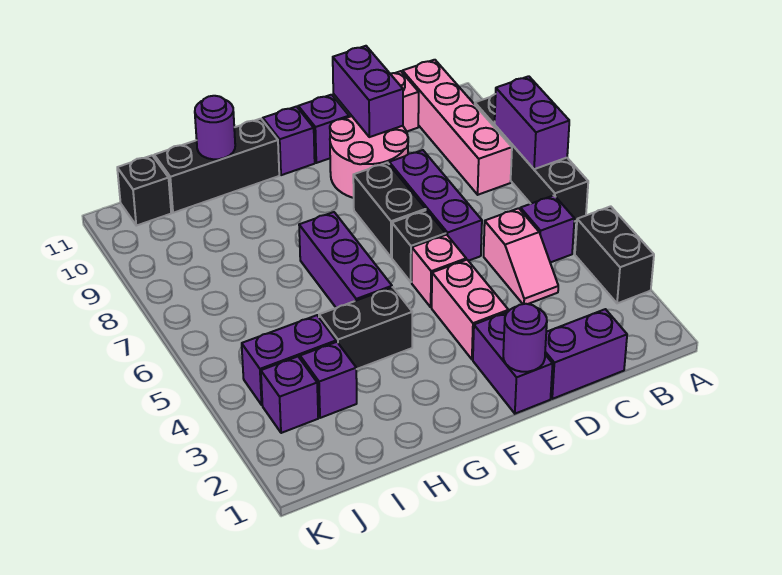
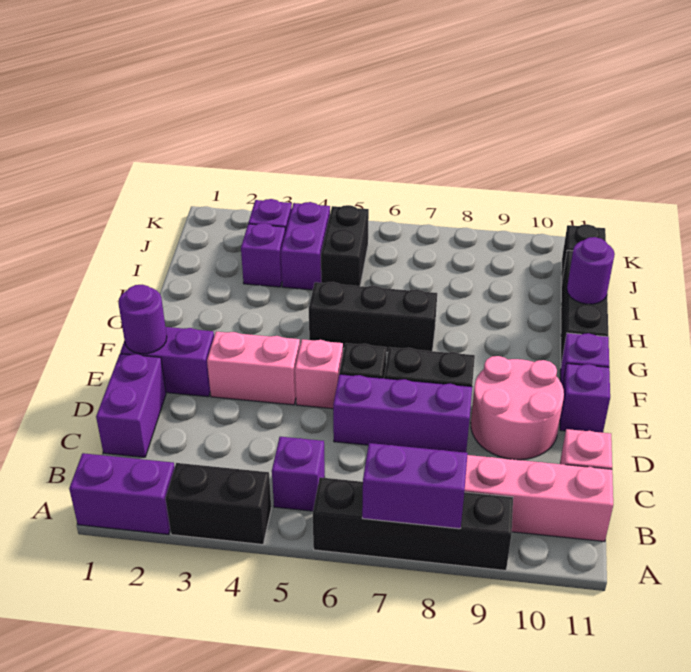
pink 1x2 slope [484,208,558,304] -> none
purple 1x2 brick [333,46,403,137] -> purple 1x2 brick moved to [69,453,175,534]
black 1x2 brick [319,287,412,369] -> black 1x2 brick moved to [321,205,369,286]
purple 1x3 brick [299,212,392,308] -> black 1x3 brick [309,282,437,352]

